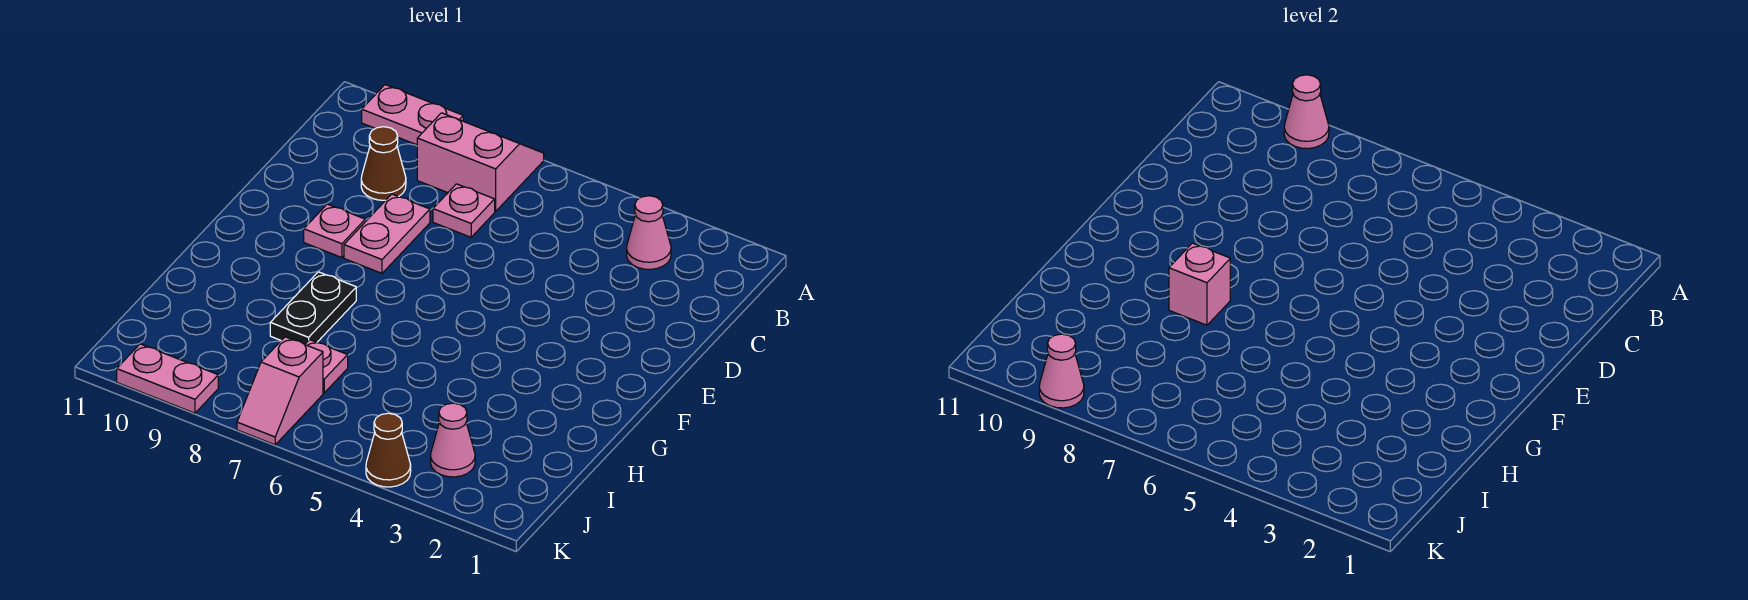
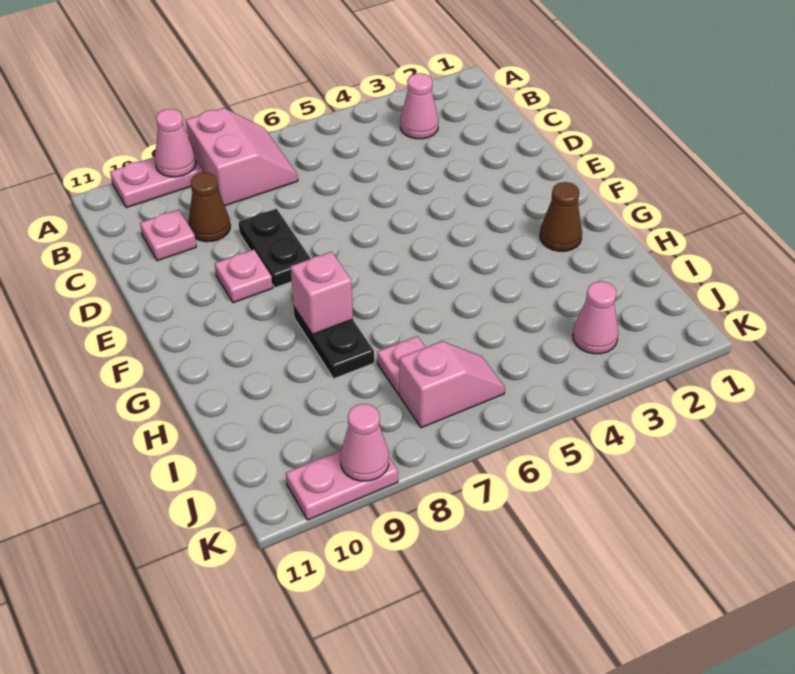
pink 2x2 slope [417,113,544,211] -> pink 2x2 slope turned to [186,108,298,206]
pink 1x1 plate [433,184,495,237] -> pink 1x1 plate moved to [140,210,196,261]
pink 1x2 plate [344,194,430,273] -> black 1x2 plate [239,209,311,288]
pink 1x2 slope [237,337,323,445] -> pink 1x2 slope turned to [399,341,505,428]
brown 1x1 cone [366,413,411,487] -> brown 1x1 cone moved to [540,182,582,251]

